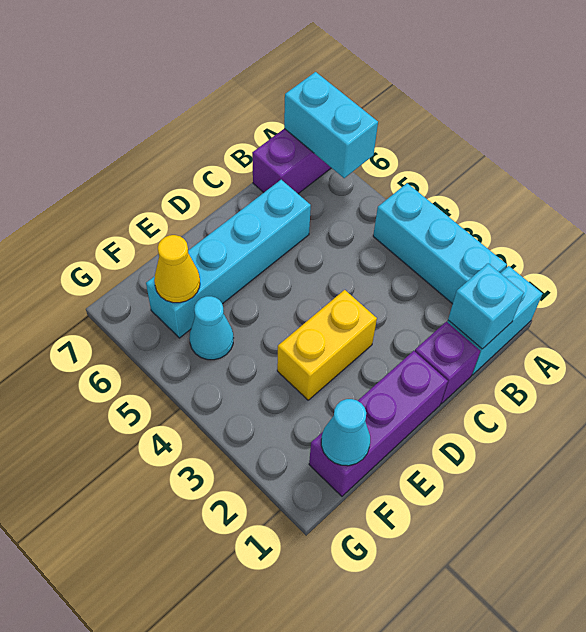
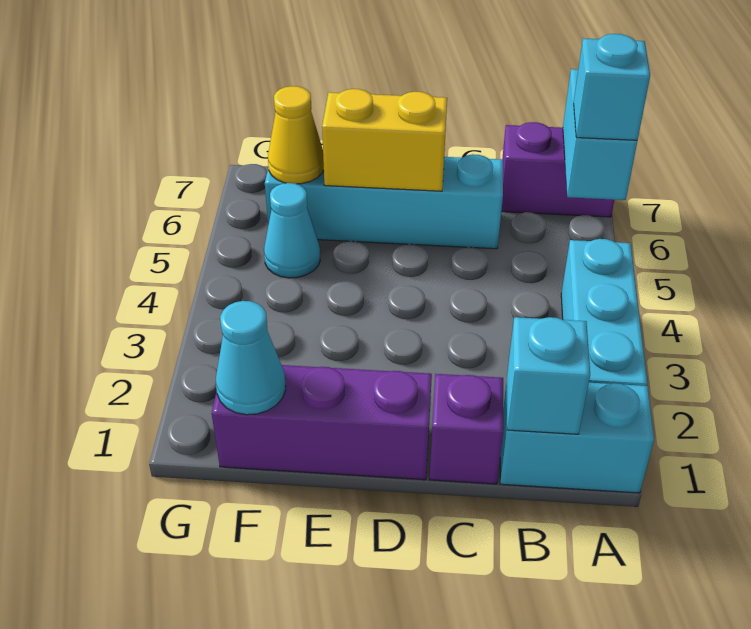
none -> cyan 1x1 brick [574,34,650,140]
yellow 1x2 brick [277,290,377,400] -> yellow 1x2 brick moved to [322,89,447,191]

